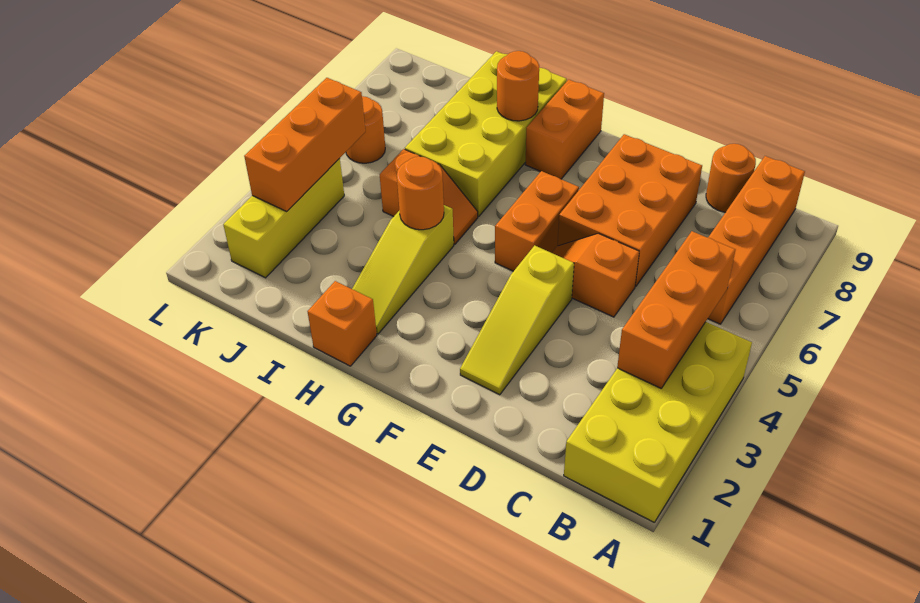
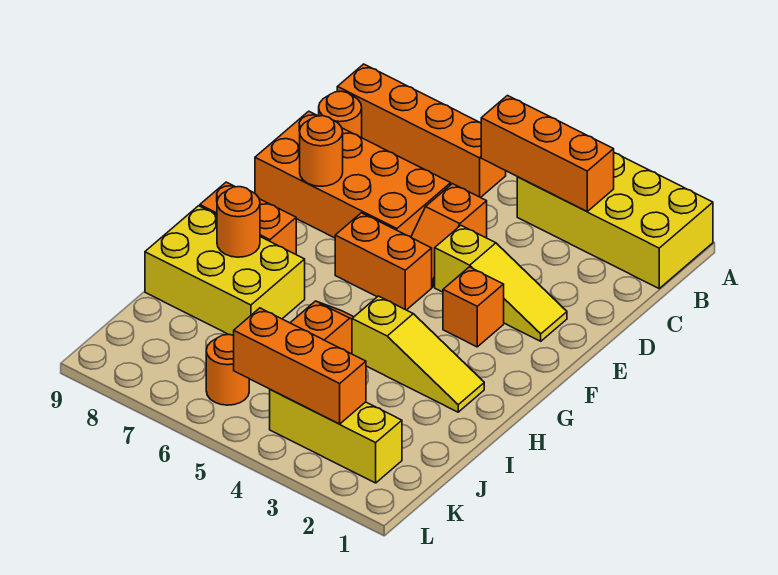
orange 2x3 brick [558,134,702,287] -> orange 2x4 brick [255,111,451,238]
orange 1x1 brick [308,281,377,366] -> orange 1x1 brick moved to [443,267,504,347]
orange 1x1 round brick [397,157,444,230] -> orange 1x1 round brick moved to [300,116,343,186]
yellow 2x4 brick [405,51,567,217] -> yellow 2x3 brick [145,206,305,336]

